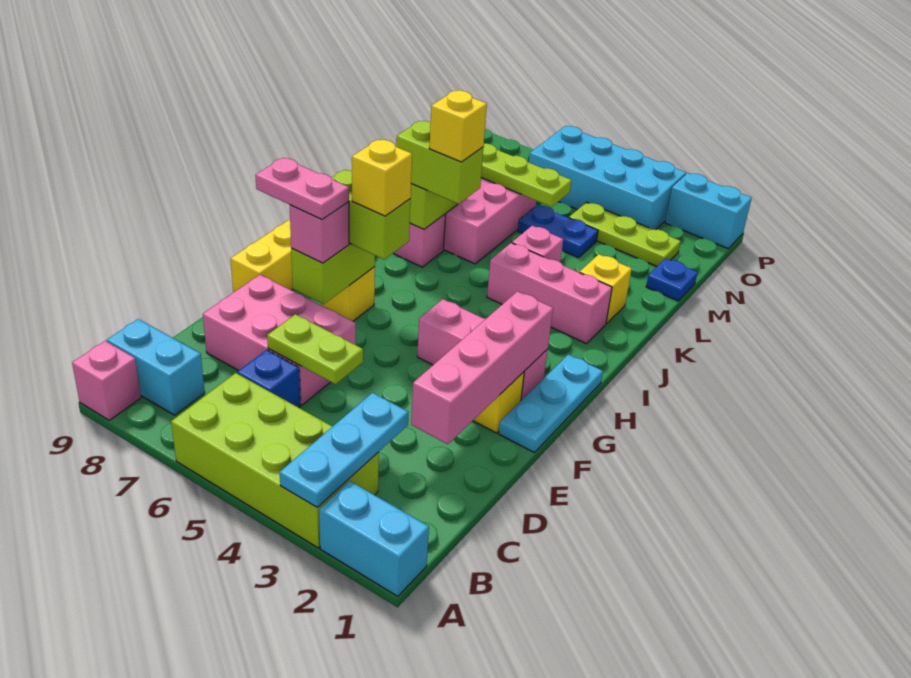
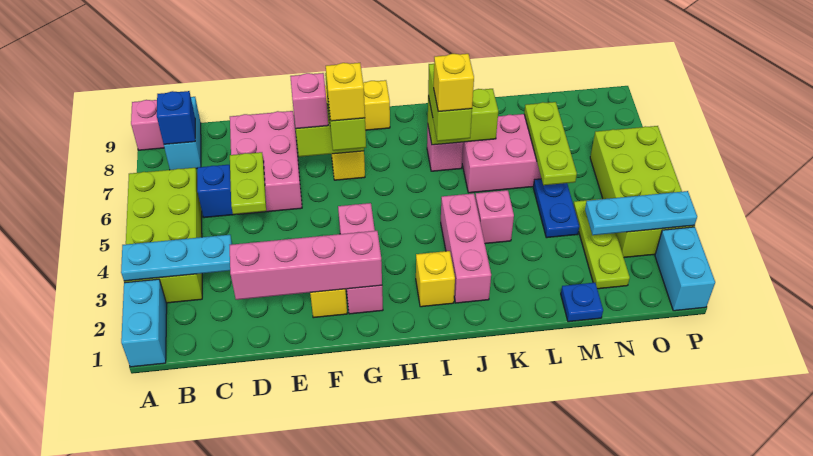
none -> blue 1x1 brick [157,91,195,144]
cyan 1x3 plate [499,354,603,453] -> cyan 1x3 plate moved to [585,191,697,235]
pink 1x2 plate [255,158,349,219] -> none
yellow 1x1 brick [580,254,632,324] -> yellow 1x1 brick moved to [416,251,455,307]
cyan 2x4 brick [529,126,686,230] -> lime 2x4 brick [590,126,694,257]

